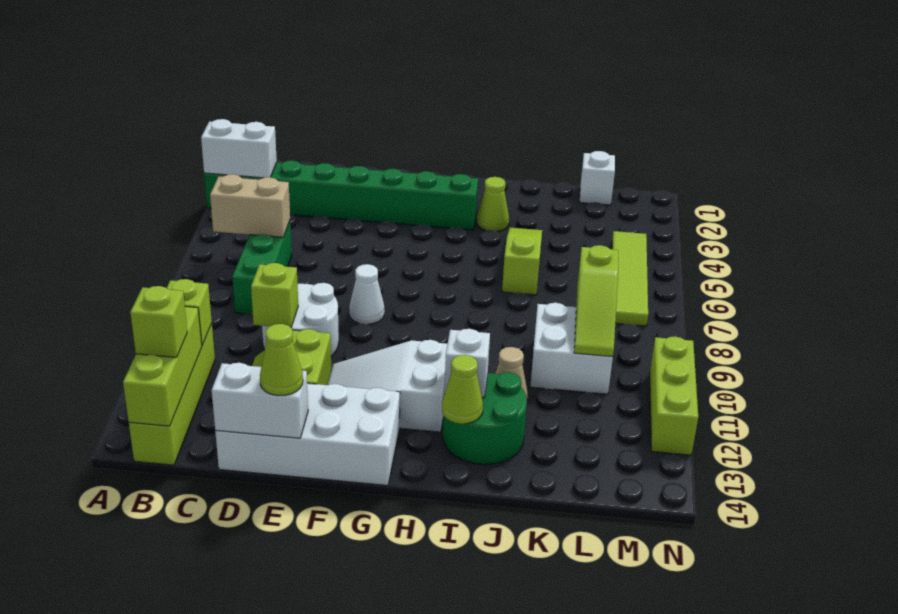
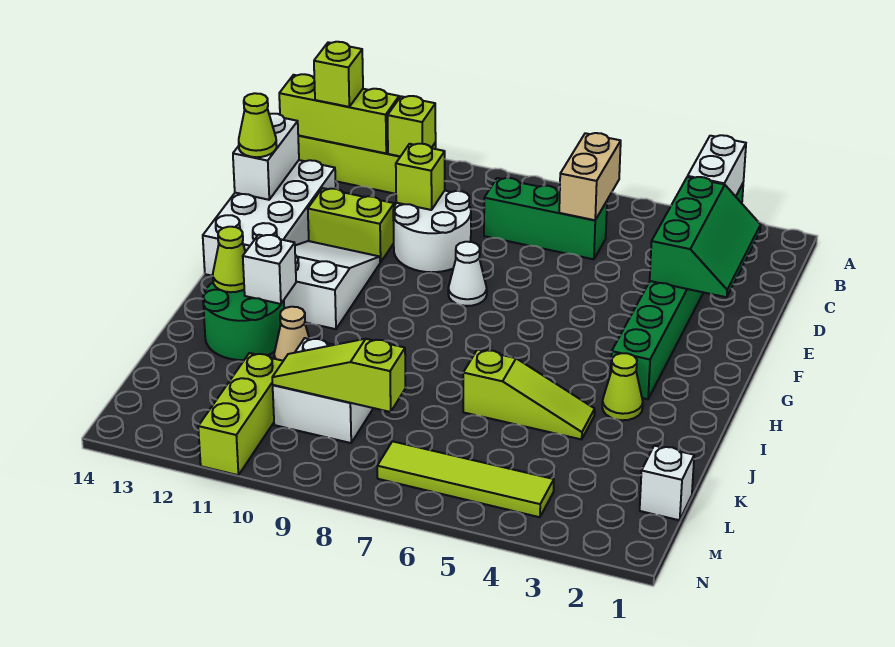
none -> green 2x3 slope [650,177,761,297]
lime 1x3 brick [650,336,698,455] -> lime 1x3 brick turned to [198,353,283,475]

